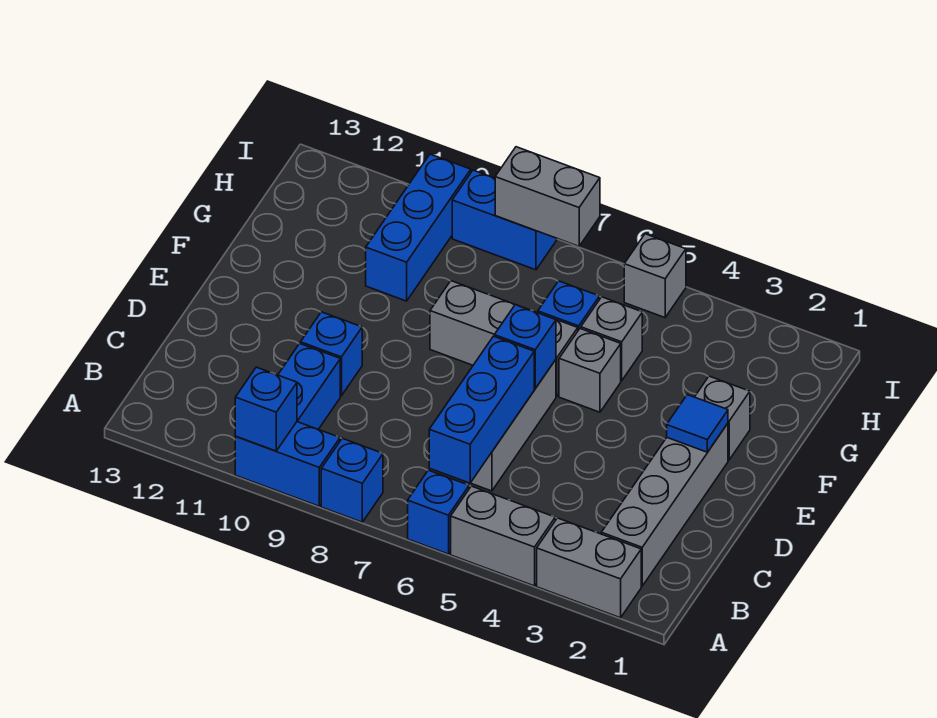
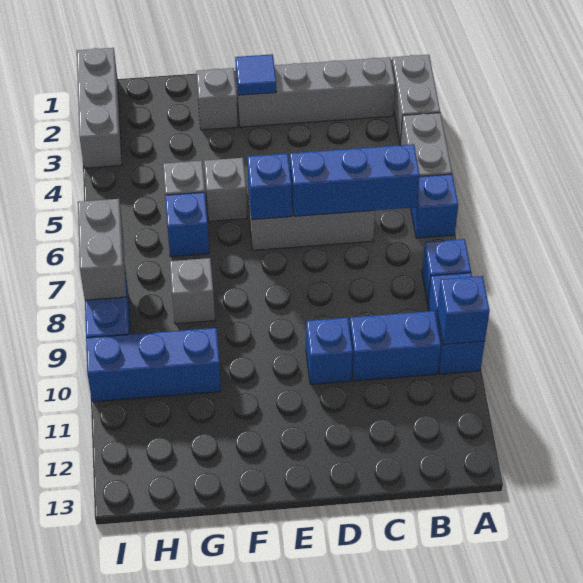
grey 1x3 brick [430,281,578,396] -> grey 1x3 brick moved to [77,48,122,168]
grey 1x1 brick [624,234,686,318] -> grey 1x1 brick moved to [170,258,215,324]

